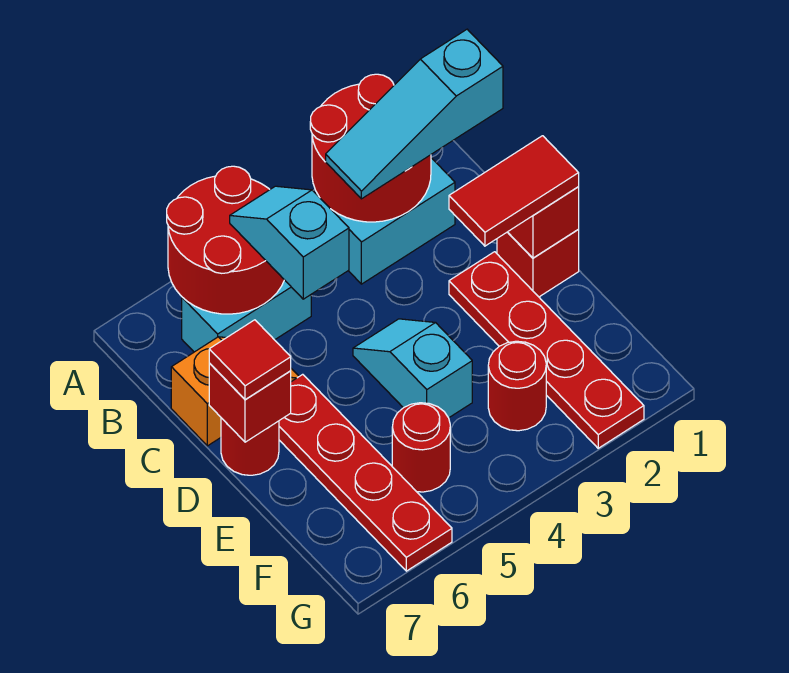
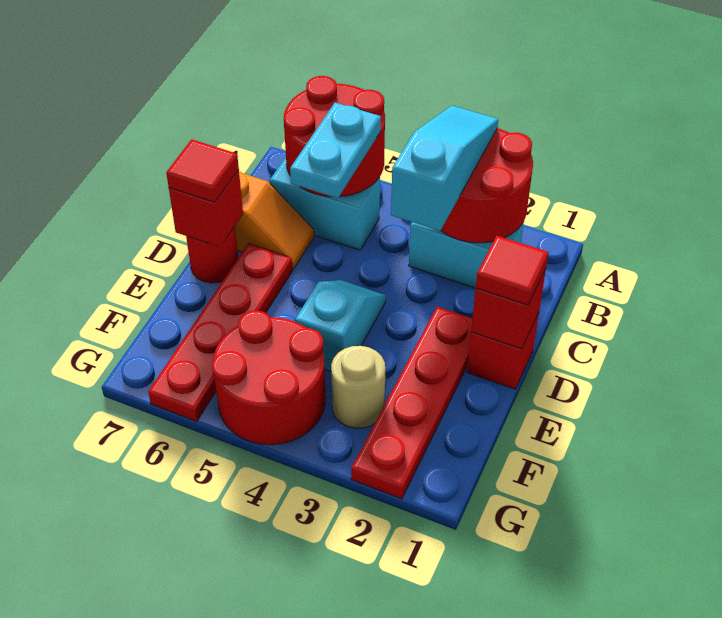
cyan 1x3 slope [326,29,503,199] -> cyan 1x3 slope turned to [391,106,498,231]
cyan 1x2 slope [230,186,349,299] -> cyan 1x2 plate [290,103,381,198]
red 1x2 tile [449,136,579,246] -> red 1x1 tile [476,236,549,305]
red 1x1 round brick [488,341,546,431] -> tan 1x1 round brick [331,346,385,428]
red 1x1 round brick [392,403,450,492] -> red 2x2 round brick [212,311,326,445]

